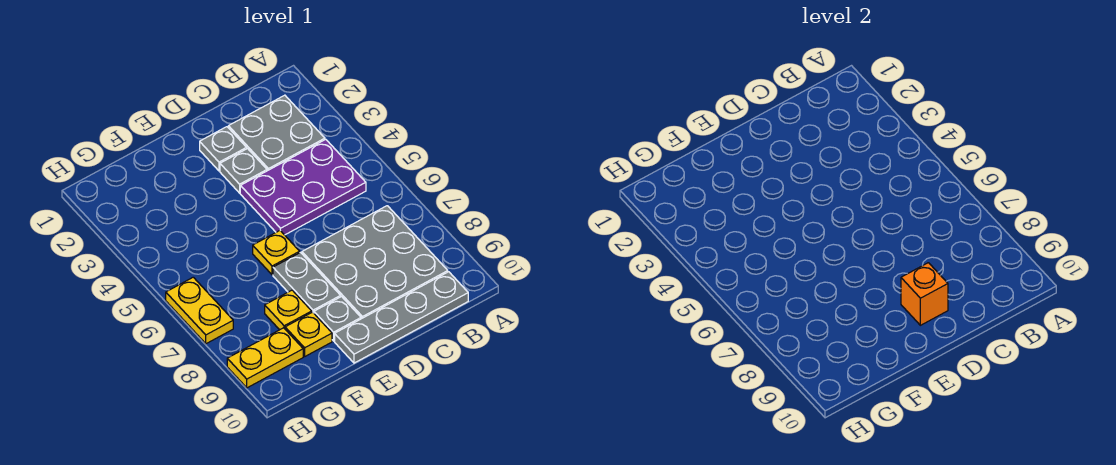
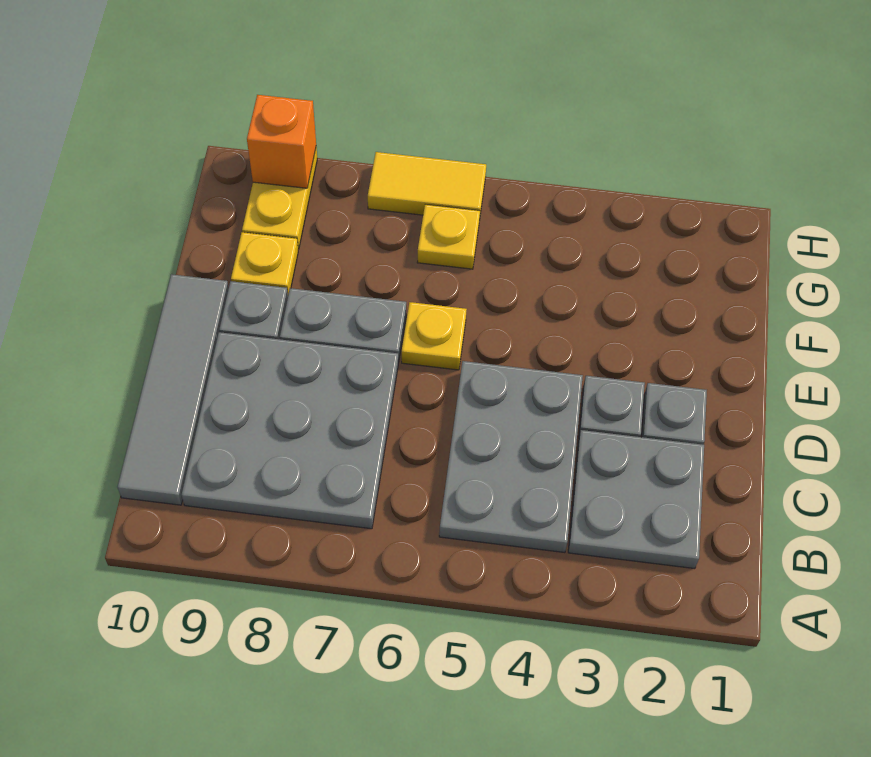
purple 2x3 plate [240,139,366,235] -> grey 2x3 plate [439,361,583,553]
grey 1x4 plate [335,272,468,363] -> grey 1x4 tile [118,274,229,505]
orange 1x1 brick [901,263,948,325] -> orange 1x1 brick moved to [247,95,316,188]
yellow 1x1 plate [265,290,312,330] -> yellow 1x1 plate moved to [417,204,480,269]
yellow 1x2 plate [166,277,233,344] -> yellow 1x2 tile [368,152,486,220]

